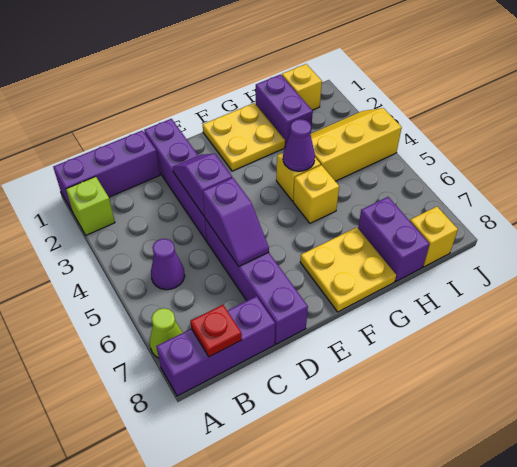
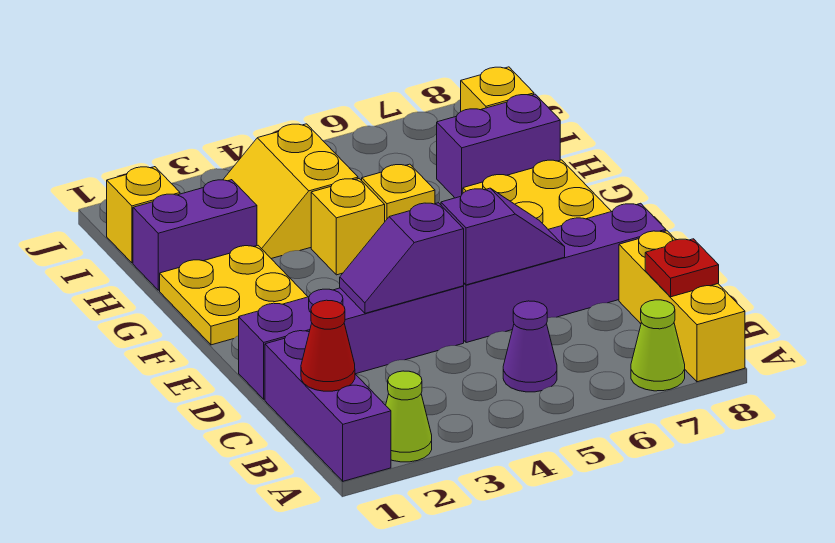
lime 1x1 brick [66,176,115,235] -> lime 1x1 cone [386,371,432,462]
purple 1x3 brick [156,296,275,396] -> yellow 1x3 brick [619,231,745,382]
none -> red 1x1 cone [301,300,355,391]
purple 1x1 cone [283,119,315,171] -> none
yellow 2x3 slope [310,108,402,181] -> yellow 2x2 slope [223,124,358,259]

